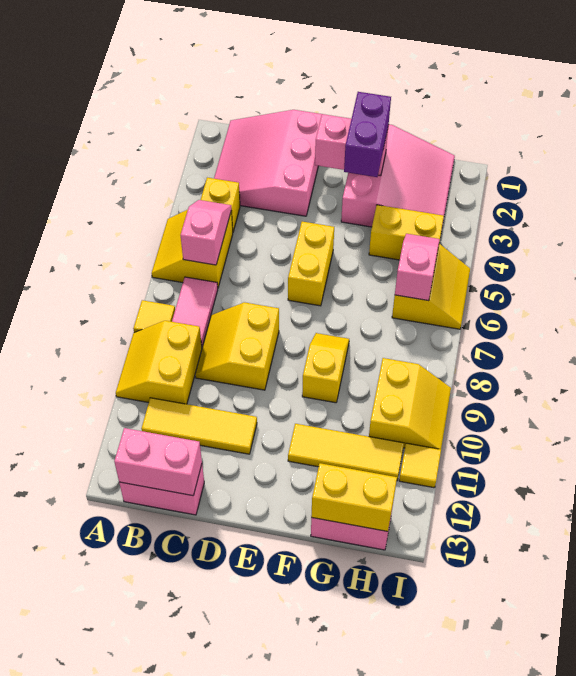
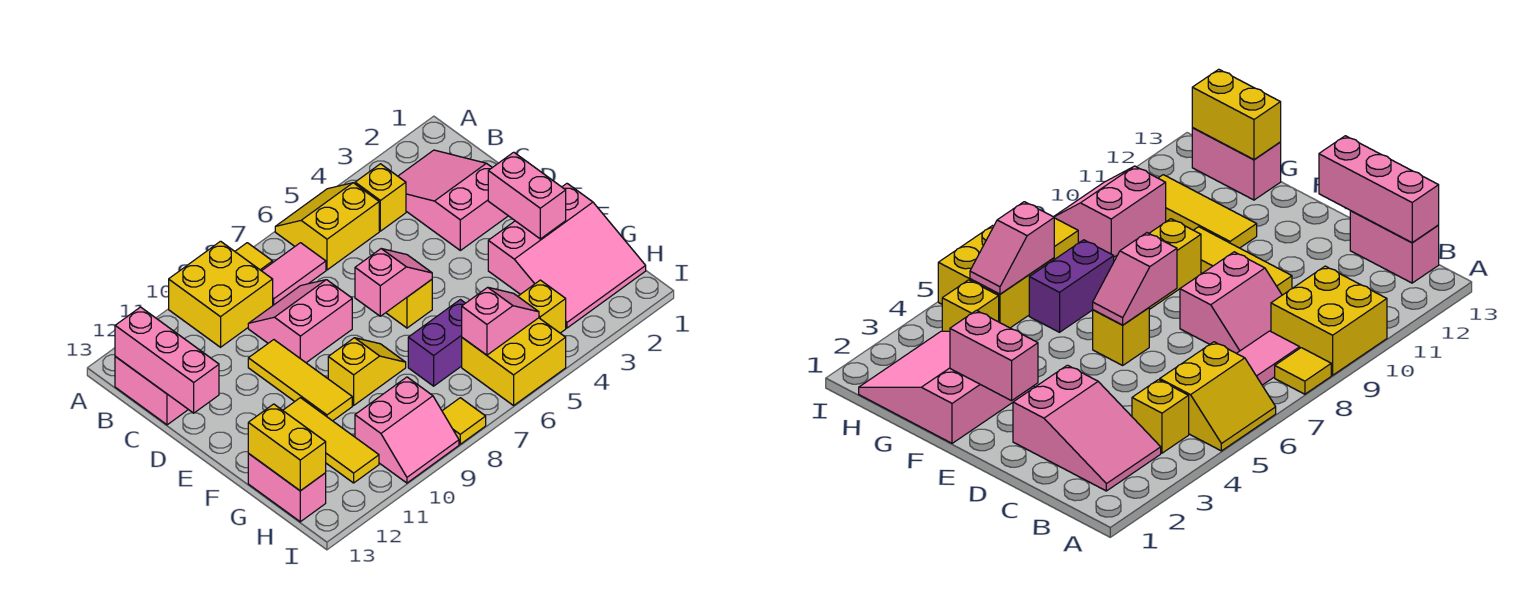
yellow 2x2 slope [116,321,202,404] -> yellow 2x2 brick [169,241,273,347]
pink 3x3 slope [214,110,322,216] -> pink 2x3 slope [398,150,508,250]
pink 1x2 slope [181,200,231,265] -> pink 1x2 slope moved to [355,249,432,316]
yellow 1x3 tile [141,398,257,454] -> yellow 1x3 tile moved to [248,340,352,421]
pink 1x2 brick [114,428,202,496] -> pink 1x3 brick [115,307,219,413]
yellow 2x2 slope [195,302,279,390] -> pink 2x2 slope [248,280,352,363]
yellow 1x2 brick [288,222,334,306] -> yellow 1x1 brick [386,280,432,328]
purple 1x2 brick [344,92,391,177] -> purple 1x2 brick moved to [408,300,465,386]
yellow 1x2 brick [369,205,444,260] -> yellow 1x1 brick [518,280,566,333]
yellow 2x2 slope [392,244,470,329] -> yellow 2x2 brick [462,318,566,405]
yellow 2x2 slope [369,358,451,449] -> pink 2x2 slope [355,377,459,483]
yellow 1x1 tile [399,443,441,488] -> yellow 1x1 tile moved to [442,398,486,444]

